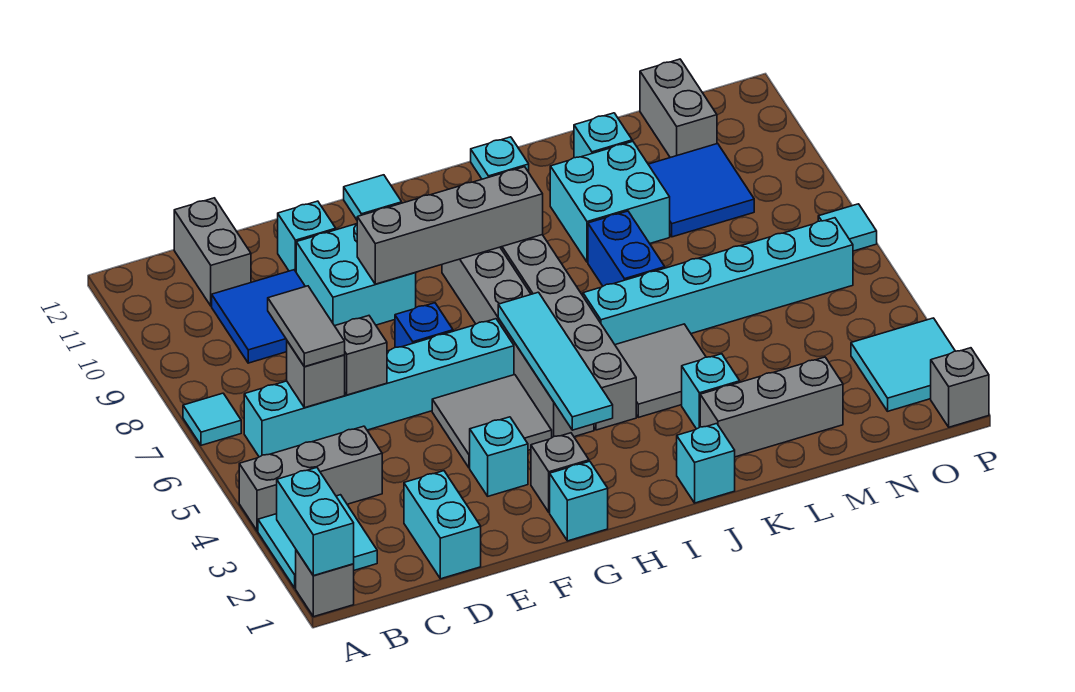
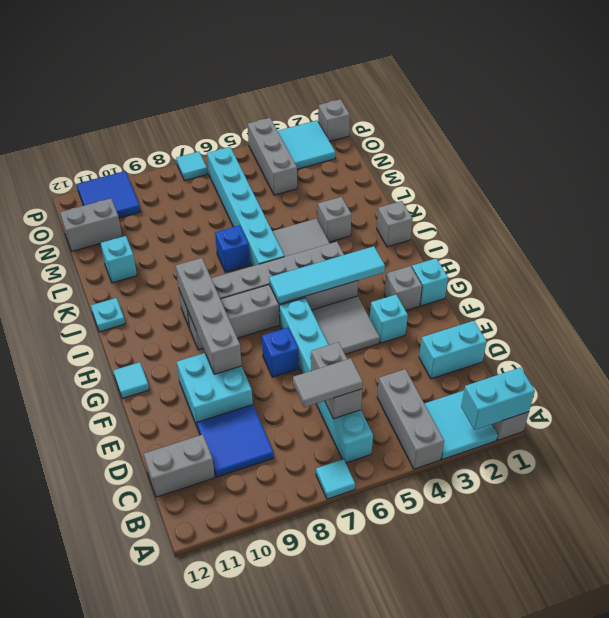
cyan 1x1 brick [278,201,336,271] -> none
cyan 1x1 brick [677,424,735,503] -> grey 1x1 brick [377,201,413,247]
grey 1x3 brick [700,357,843,457] -> grey 1x3 brick moved to [248,118,297,195]
cyan 1x1 brick [682,354,740,429] -> grey 1x1 brick [318,197,352,242]
blue 1x2 brick [588,211,665,286] -> blue 1x1 brick [215,225,250,272]
cyan 2x2 brick [550,141,670,262] -> none
blue 2x2 tile [648,144,754,237] -> blue 2x2 tile moved to [77,171,141,218]

